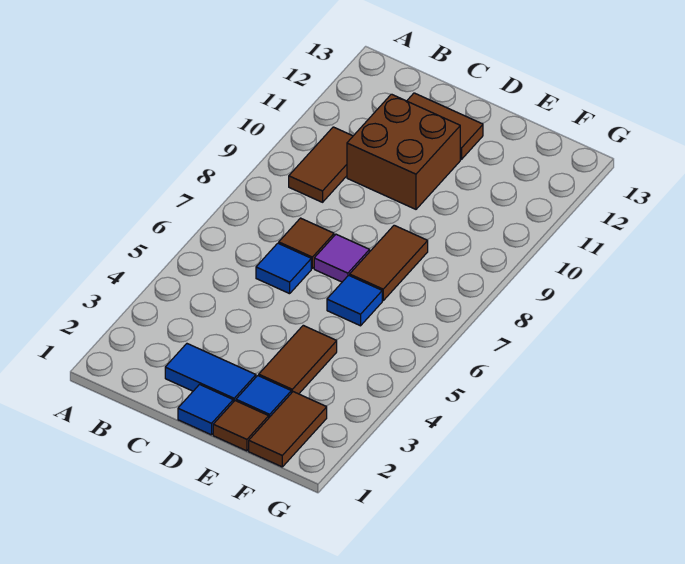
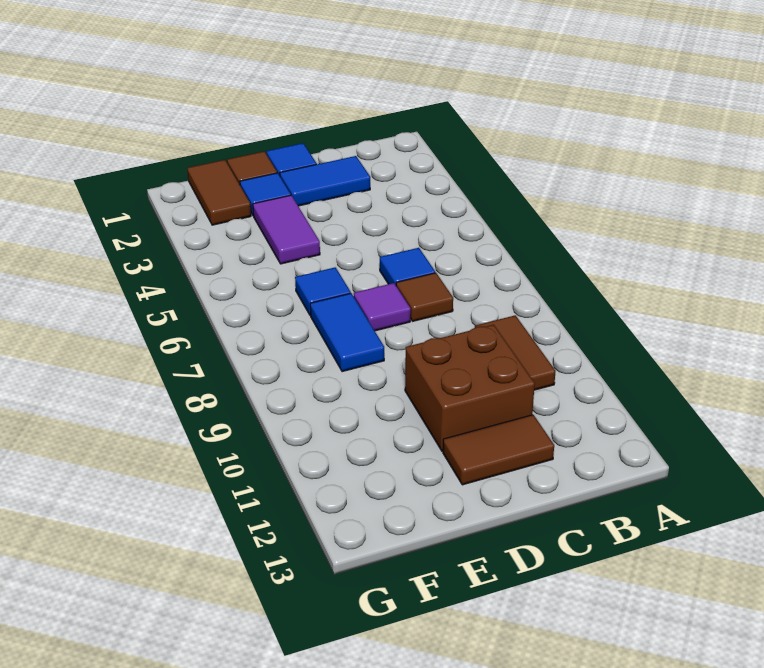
brown 1x2 tile [259,325,337,394] -> purple 1x2 tile [253,195,320,264]
brown 1x2 tile [350,225,428,300] -> blue 1x2 tile [310,293,384,372]

